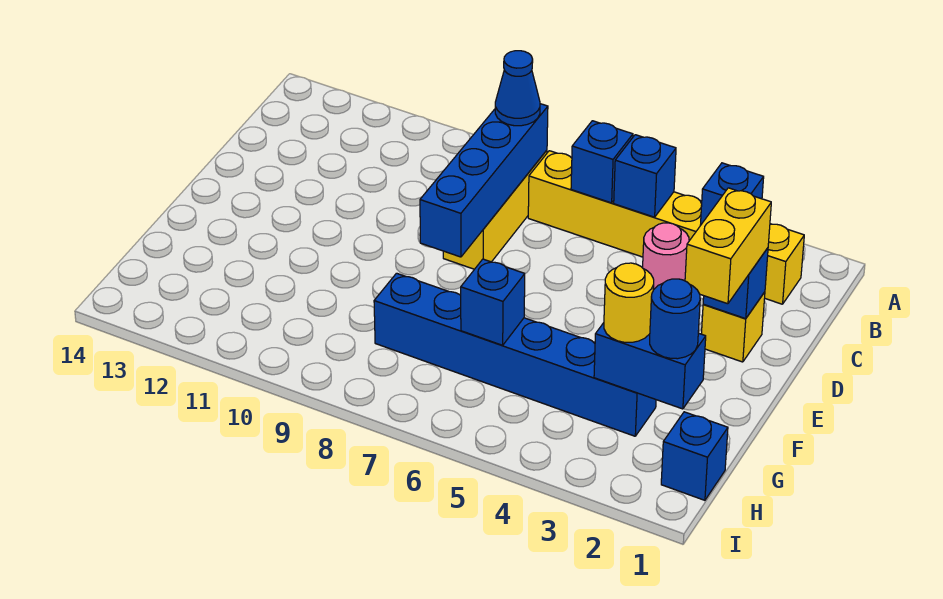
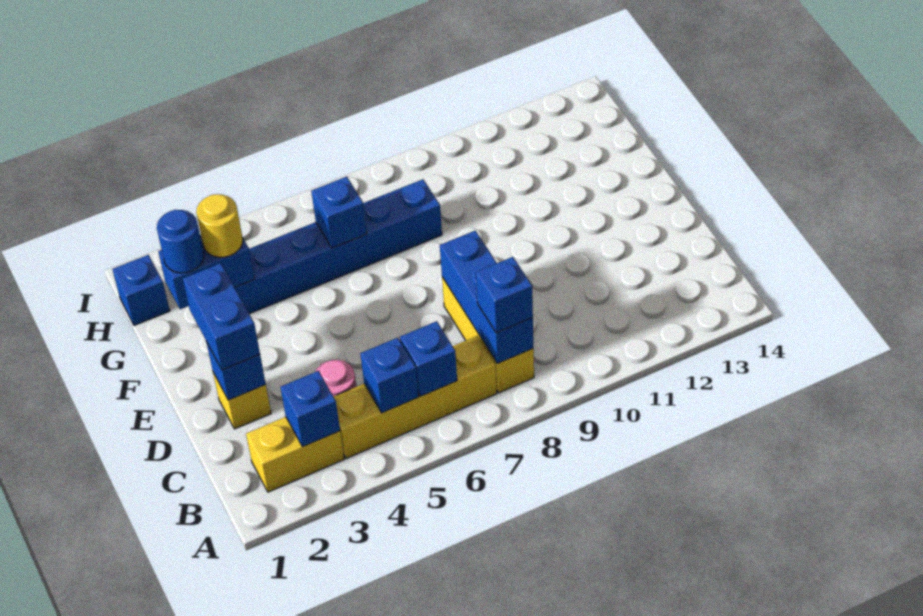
blue 1x4 brick [420,104,548,257] -> blue 1x3 brick [440,231,533,363]
blue 1x1 cone [495,51,540,126] -> blue 1x1 brick [476,257,533,333]
yellow 1x2 brick [685,188,771,304] -> blue 1x2 brick [183,263,260,370]

